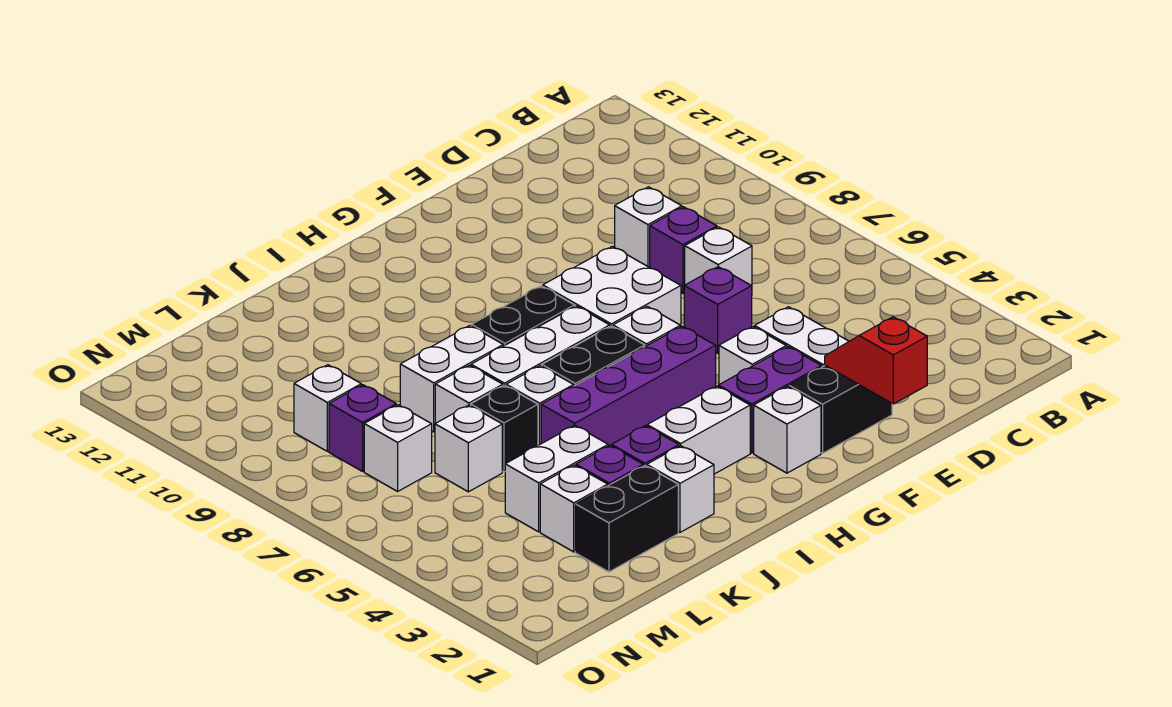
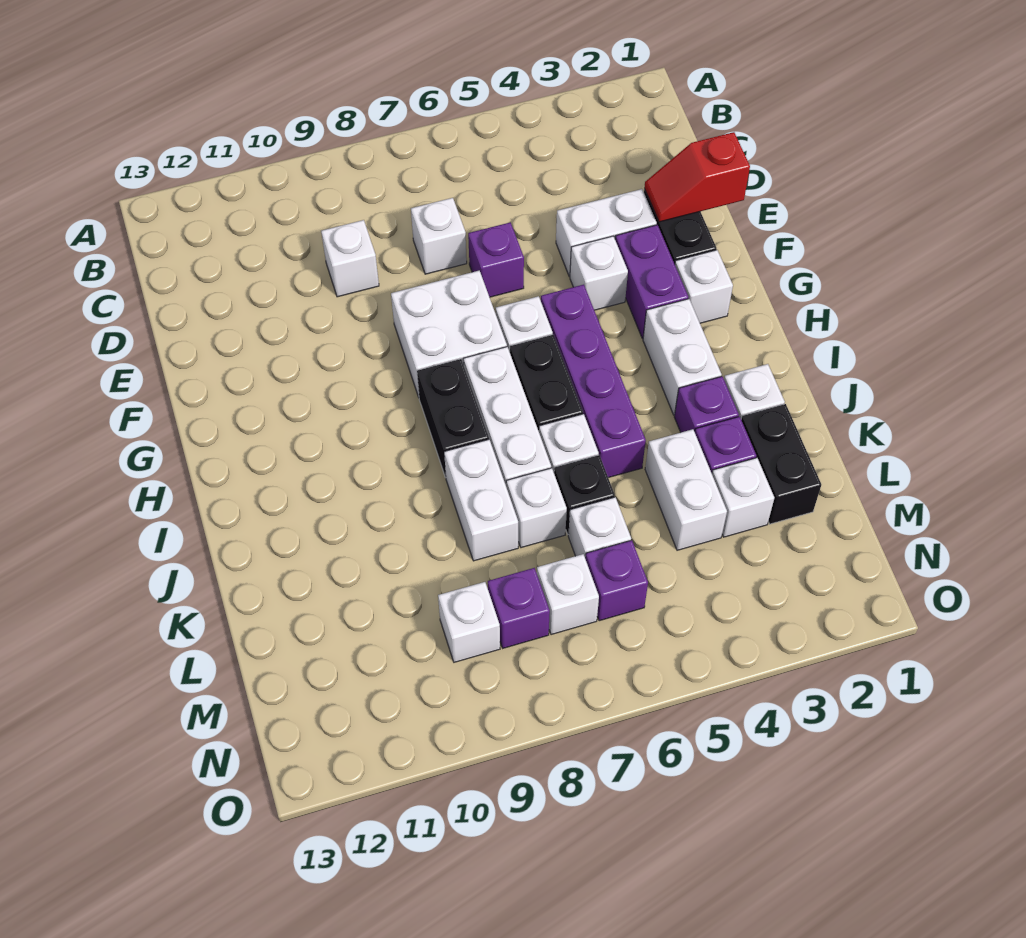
purple 1x1 brick [650,207,717,294] -> purple 1x1 brick moved to [585,540,648,621]

